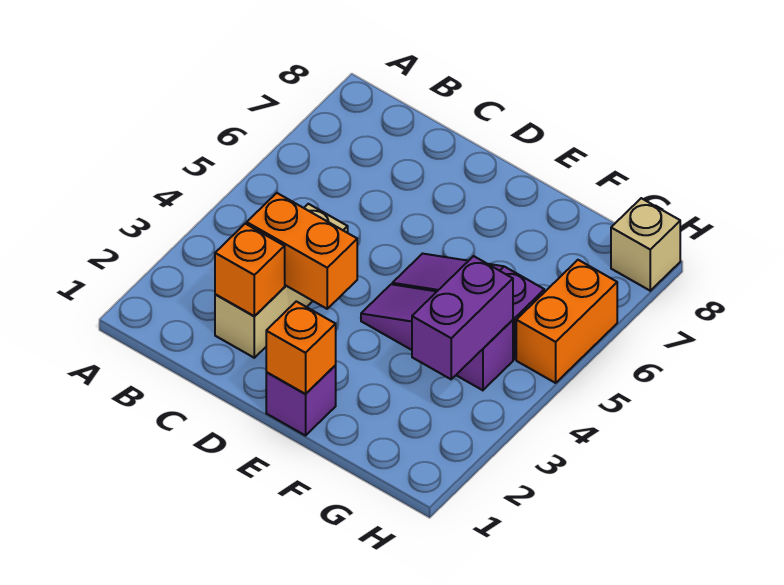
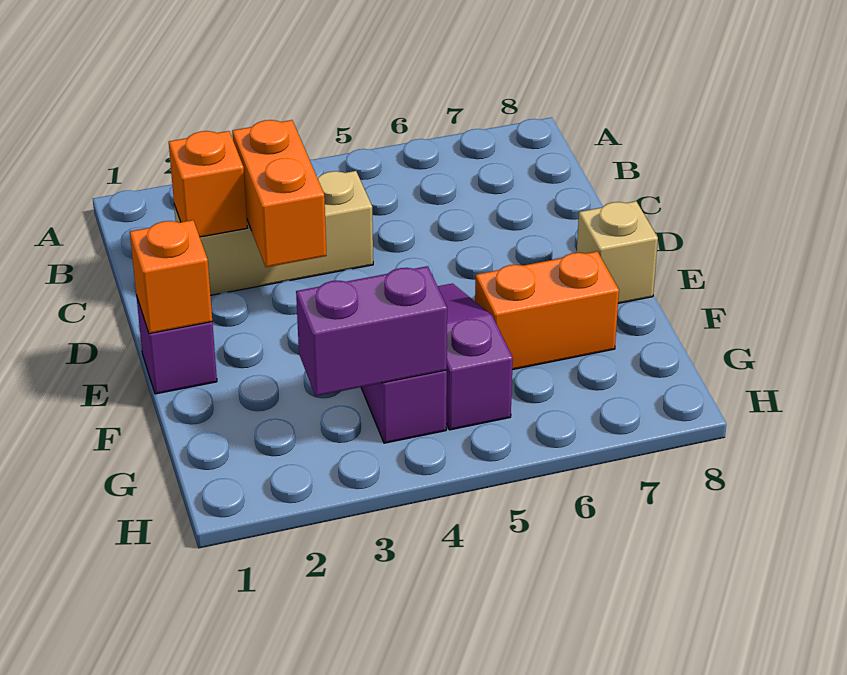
orange 1x2 brick [516,260,617,383] -> orange 1x2 brick moved to [475,251,619,370]
tan 1x1 brick [611,198,680,291] -> tan 1x1 brick moved to [577,201,658,303]

